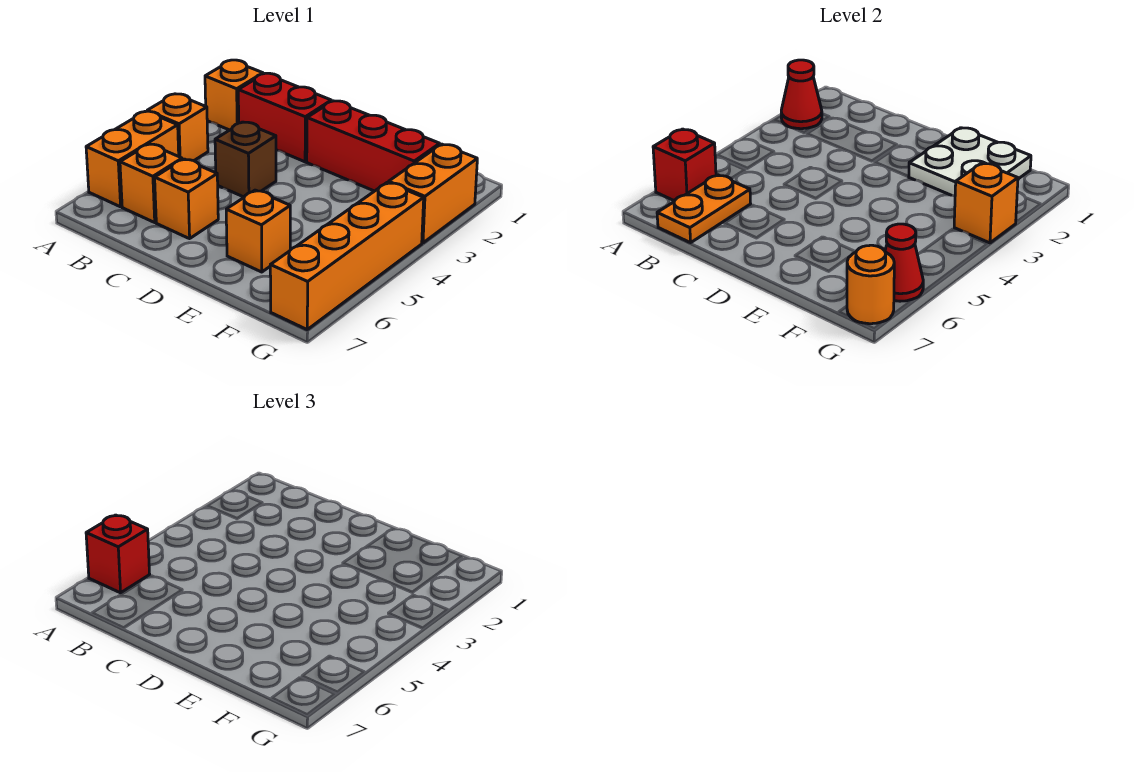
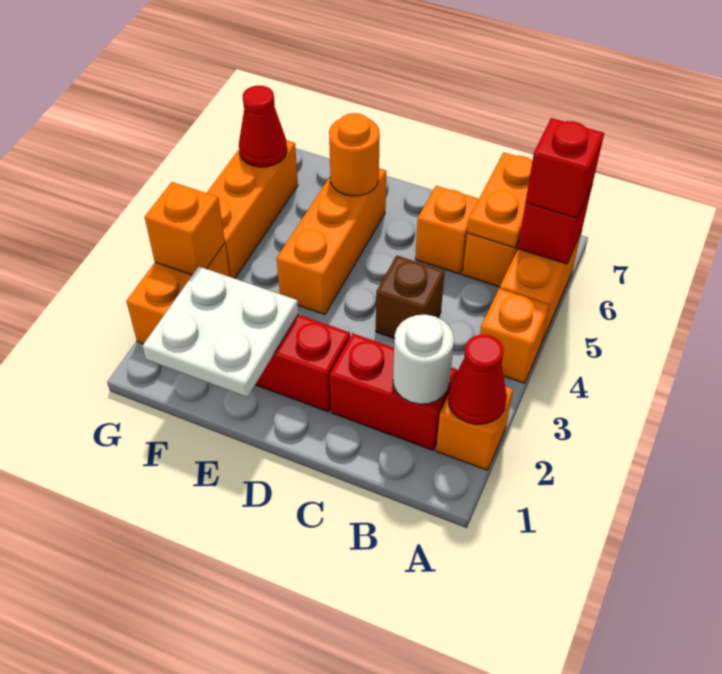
none -> white 1x1 round brick [393,315,454,404]
orange 1x1 brick [226,190,290,272] -> orange 1x3 brick [277,169,386,315]
orange 1x4 brick [270,182,424,329] -> orange 1x3 brick [207,140,298,278]
orange 1x1 round brick [847,245,894,324] -> orange 1x1 round brick moved to [329,113,380,196]

